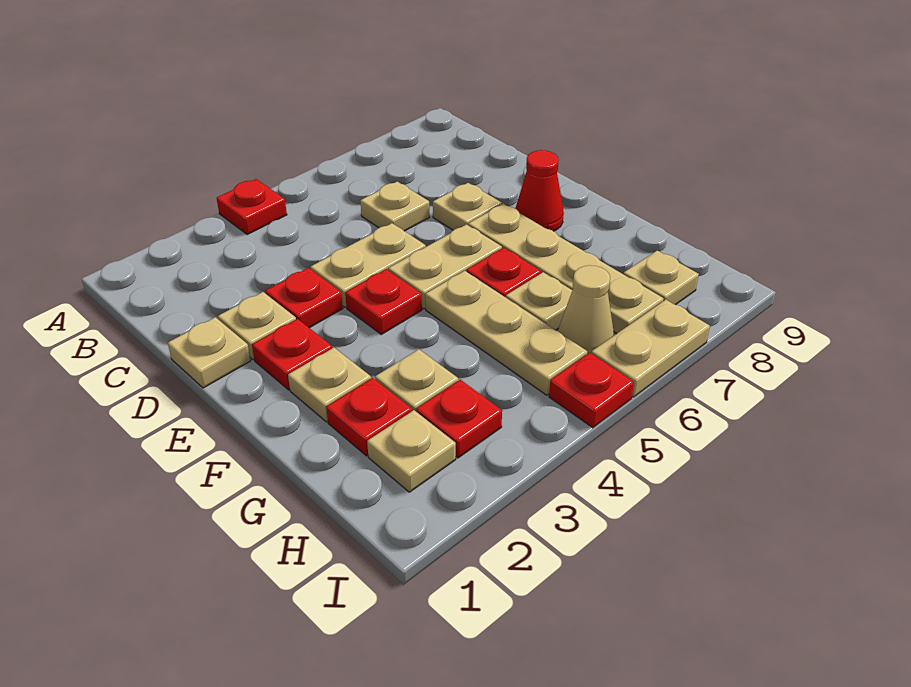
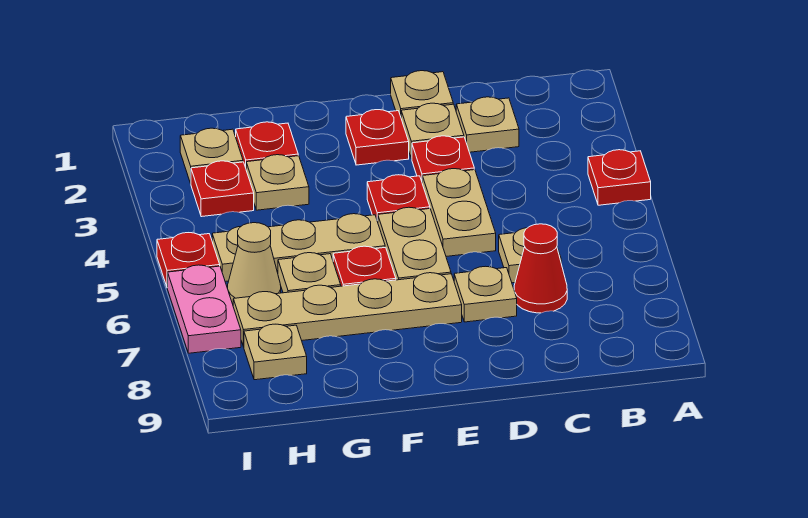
red 1x1 cone [515,150,564,231] -> red 1x1 cone moved to [514,224,567,313]
tan 1x1 plate [288,348,371,422] -> tan 1x1 plate moved to [456,97,519,152]
tan 1x2 plate [591,300,710,397] -> pink 1x2 plate [168,265,241,353]

